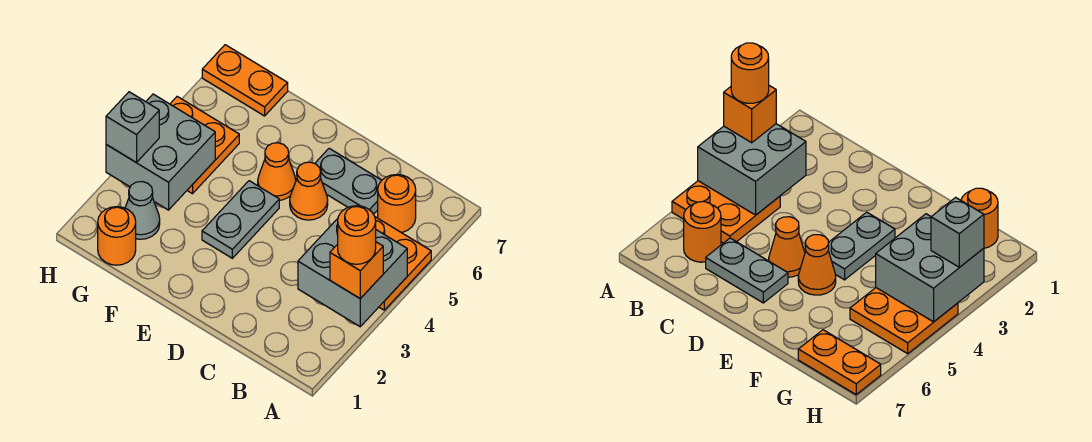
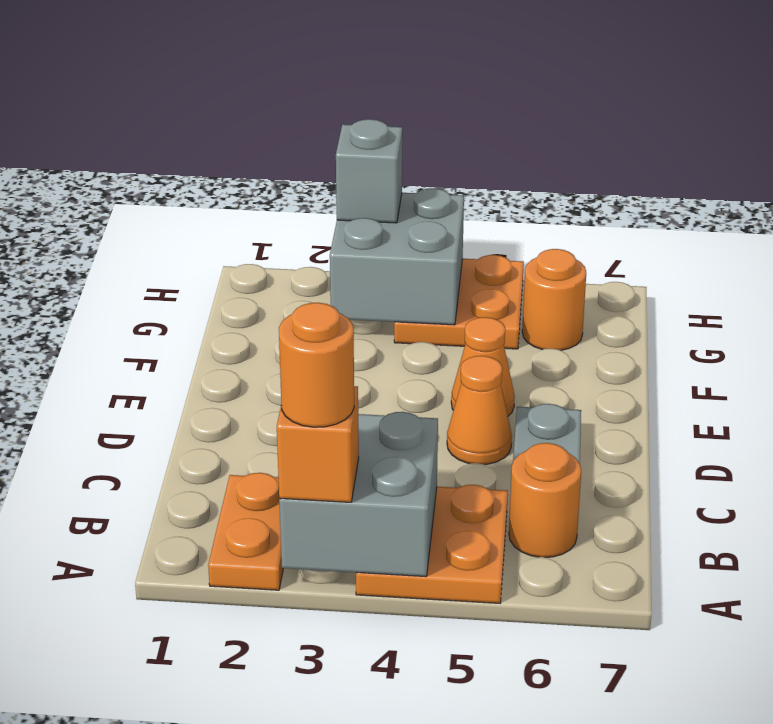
grey 1x2 plate [202,181,279,258] -> none
orange 1x1 round brick [98,207,136,265] -> orange 1x1 round brick moved to [522,249,586,350]
grey 1x1 cone [125,182,160,239] -> none
orange 1x2 plate [202,45,288,116] -> orange 1x2 plate moved to [208,473,283,590]

